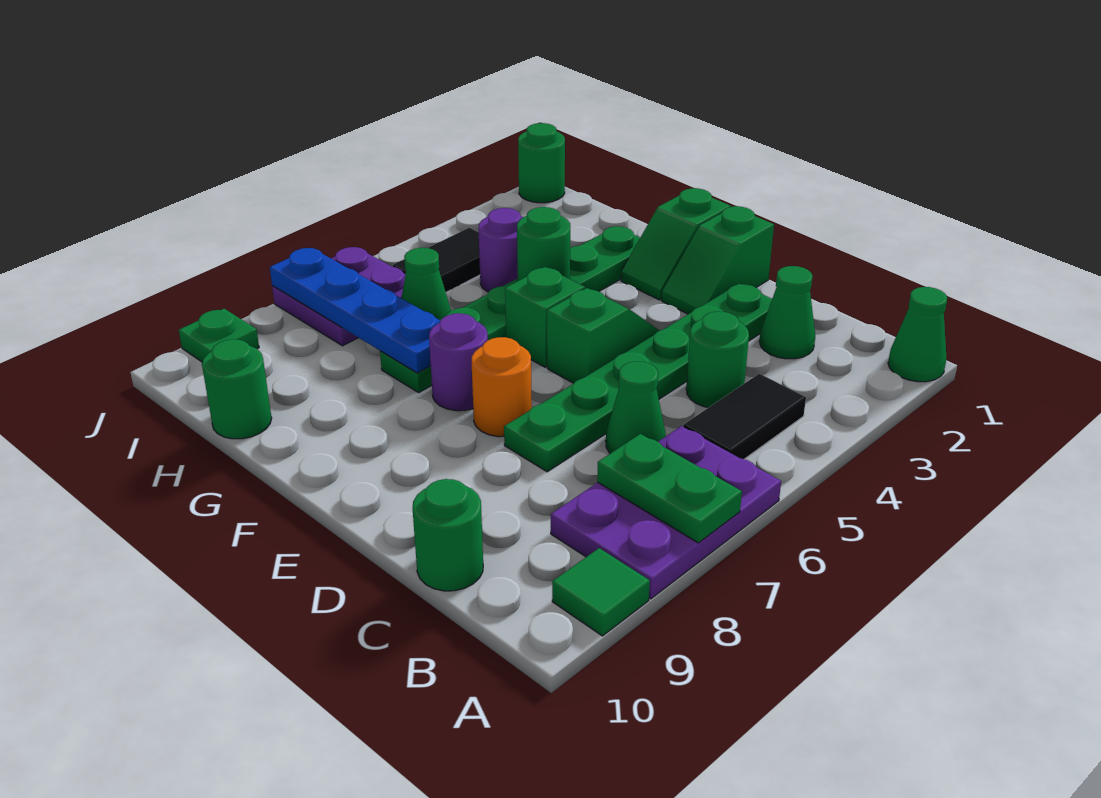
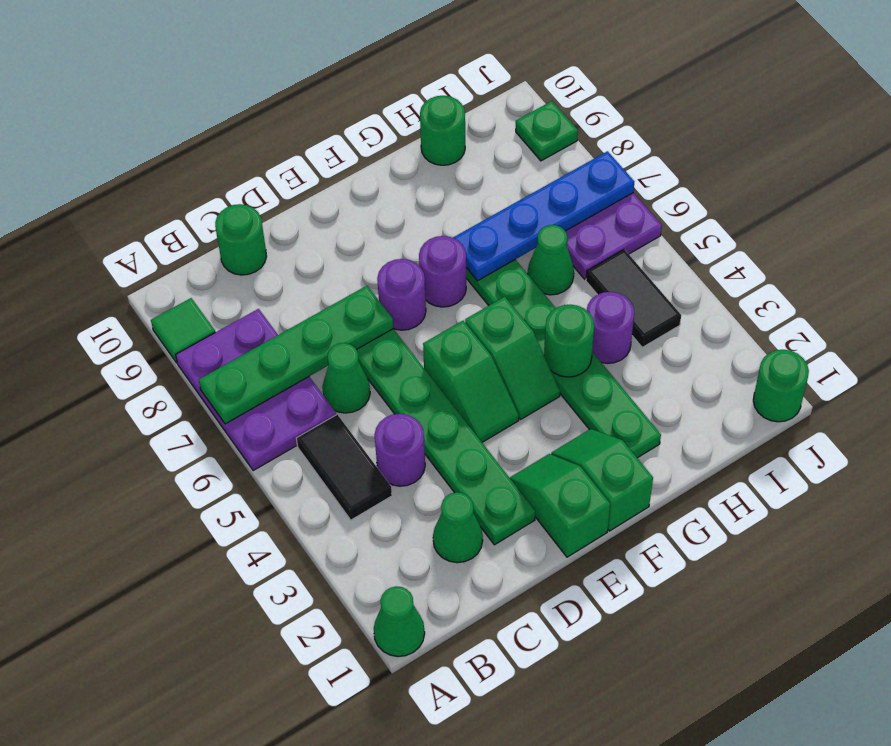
green 1x2 plate [597,434,742,543] -> green 1x4 plate [199,286,393,424]
green 1x1 round brick [686,311,749,408] -> purple 1x1 round brick [374,414,425,486]
orange 1x1 round brick [471,337,532,437] -> purple 1x1 round brick [377,259,426,330]

